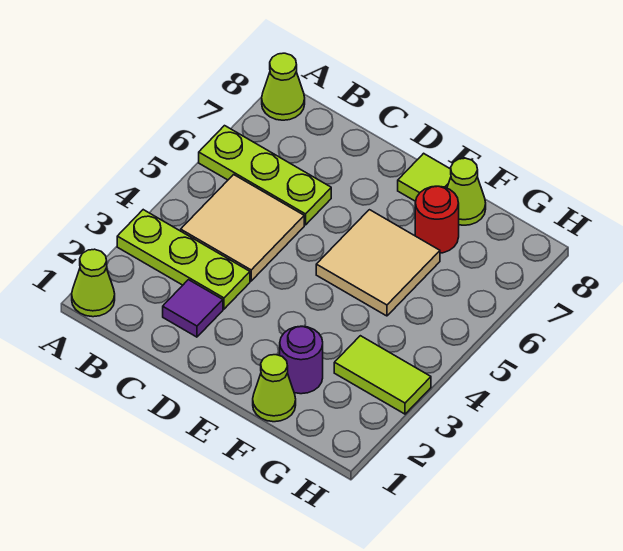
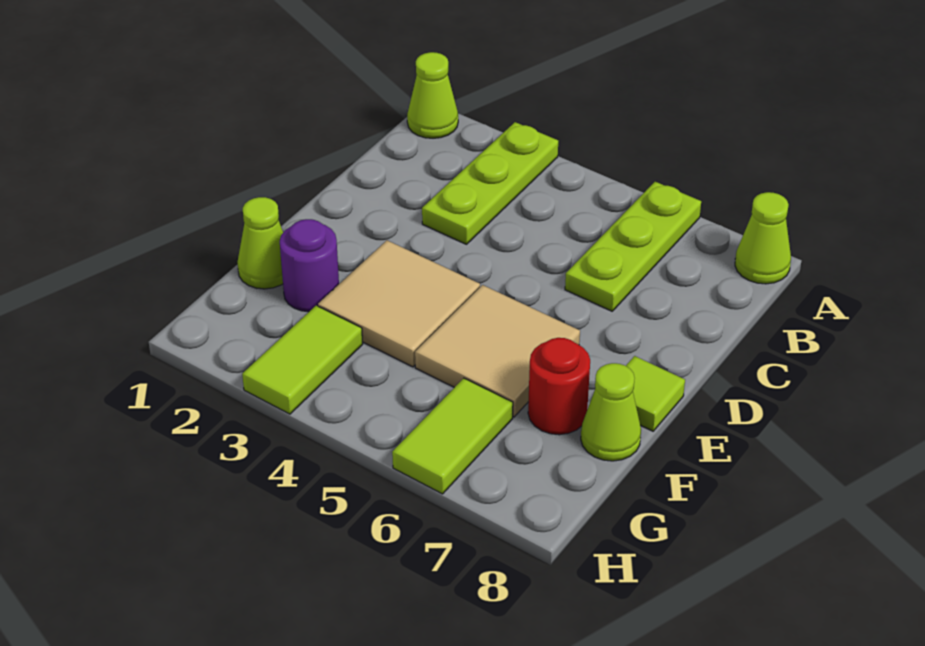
tan 2x2 tile [181,175,304,281] -> tan 2x2 tile moved to [318,240,480,367]
purple 1x1 tile [163,280,223,337] -> none
none -> lime 1x2 tile [392,378,513,494]

